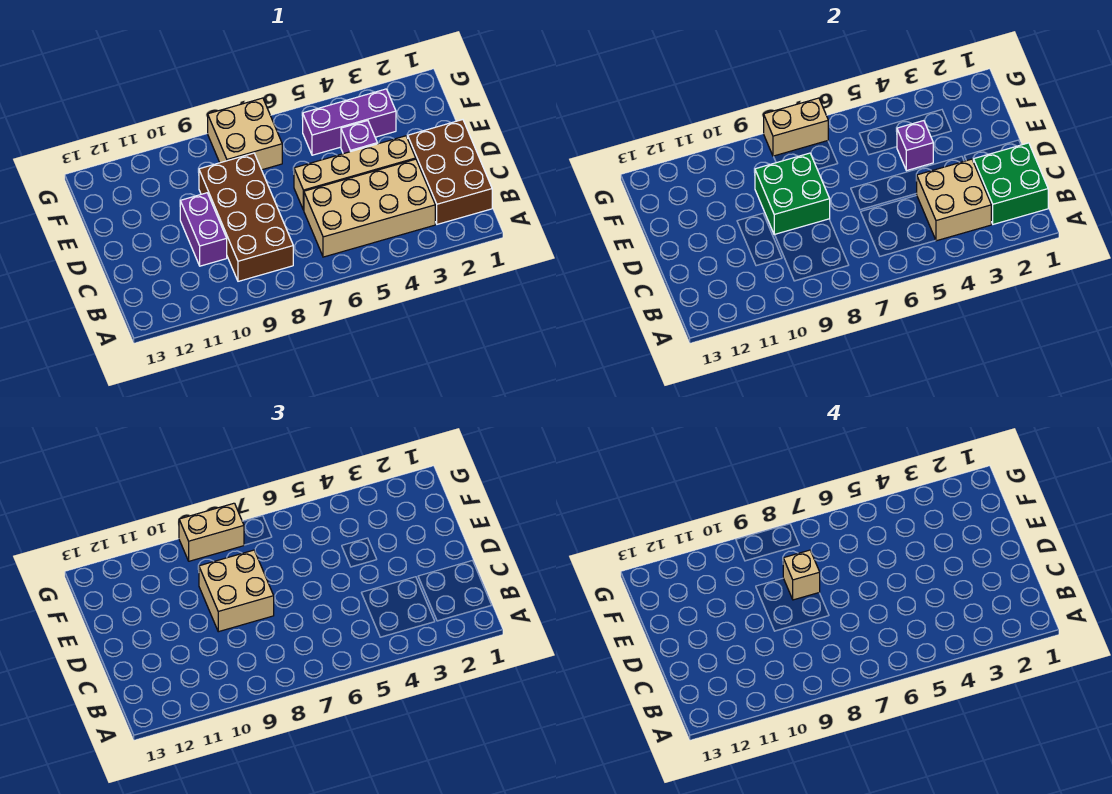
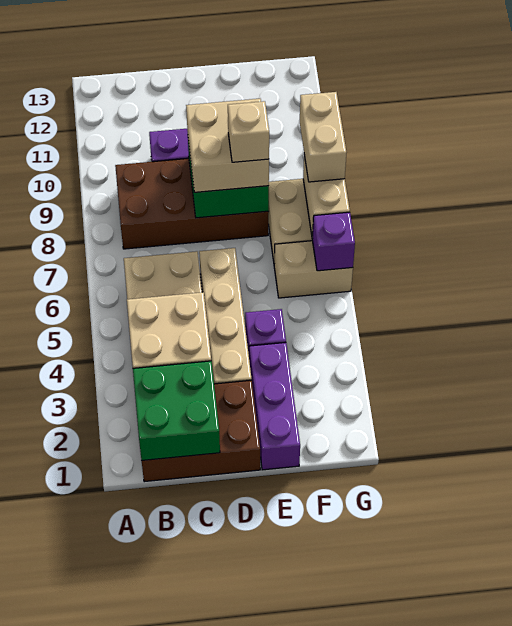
purple 1x1 brick [897,121,933,171] -> purple 1x1 brick moved to [312,212,355,271]
purple 1x3 brick [303,89,396,155] -> purple 1x3 brick moved to [249,343,300,470]
none -> tan 1x2 brick [274,241,353,298]

